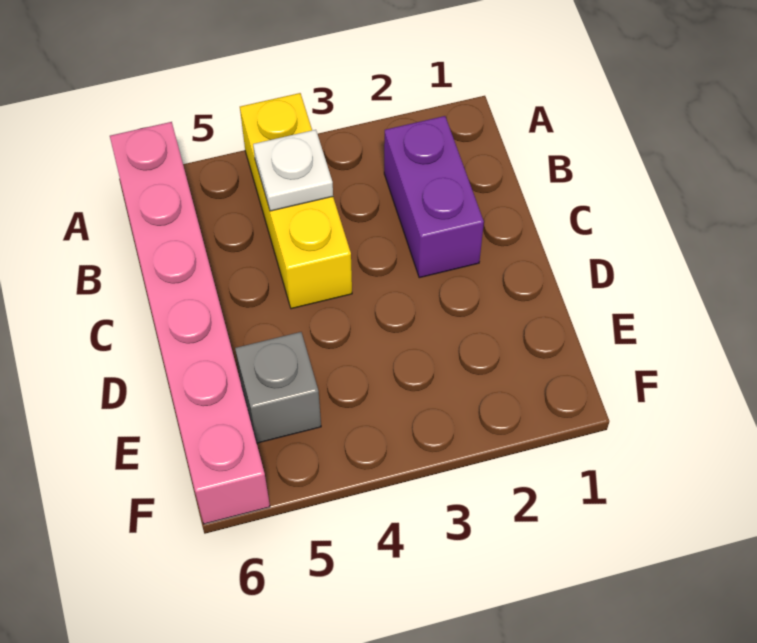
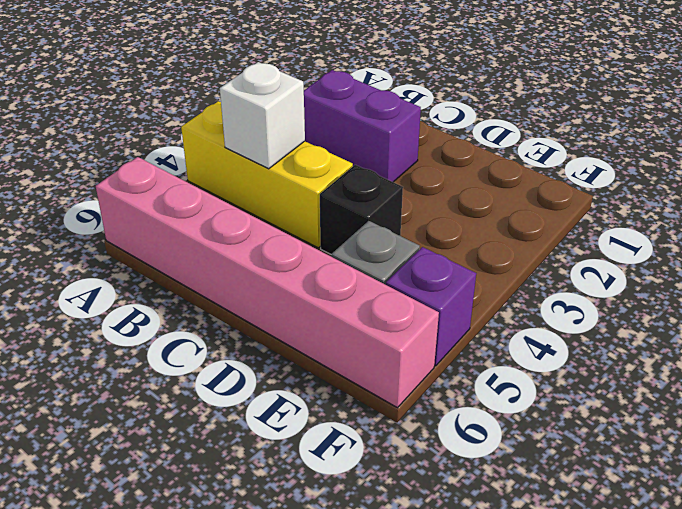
white 1x1 plate [253,130,333,211] -> white 1x1 brick [220,62,305,169]
none -> black 1x1 brick [320,165,403,254]
none -> purple 1x1 brick [386,247,476,366]

